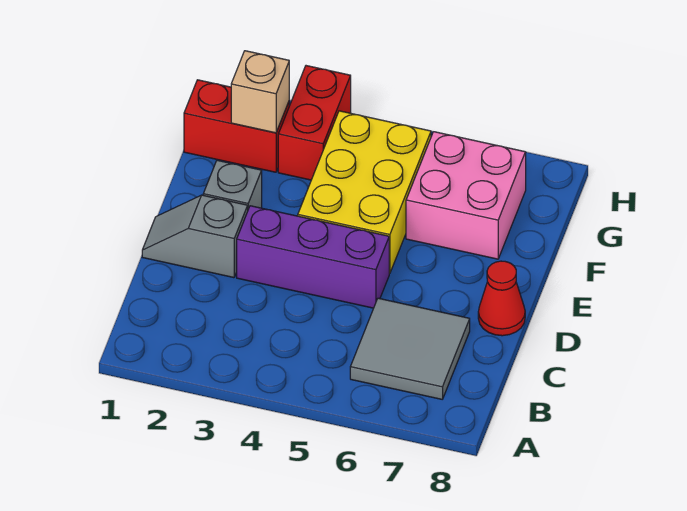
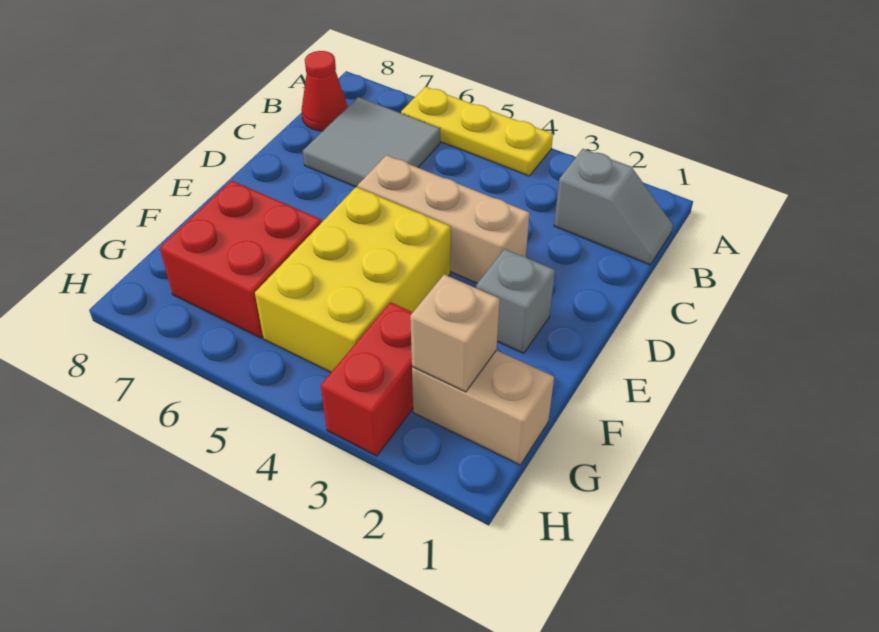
none -> yellow 1x3 plate [401,87,553,176]
grey 1x2 slope [142,195,248,278] -> grey 1x2 slope moved to [554,149,673,265]
purple 1x3 brick [237,206,389,308] -> tan 1x3 brick [357,155,530,283]
red 1x1 cone [478,261,525,336] -> red 1x1 cone moved to [302,51,348,131]
pink 2x2 brick [406,132,526,259] -> red 2x2 brick [160,181,322,338]
red 1x2 brick [184,80,289,172] -> tan 1x2 brick [412,350,554,465]

